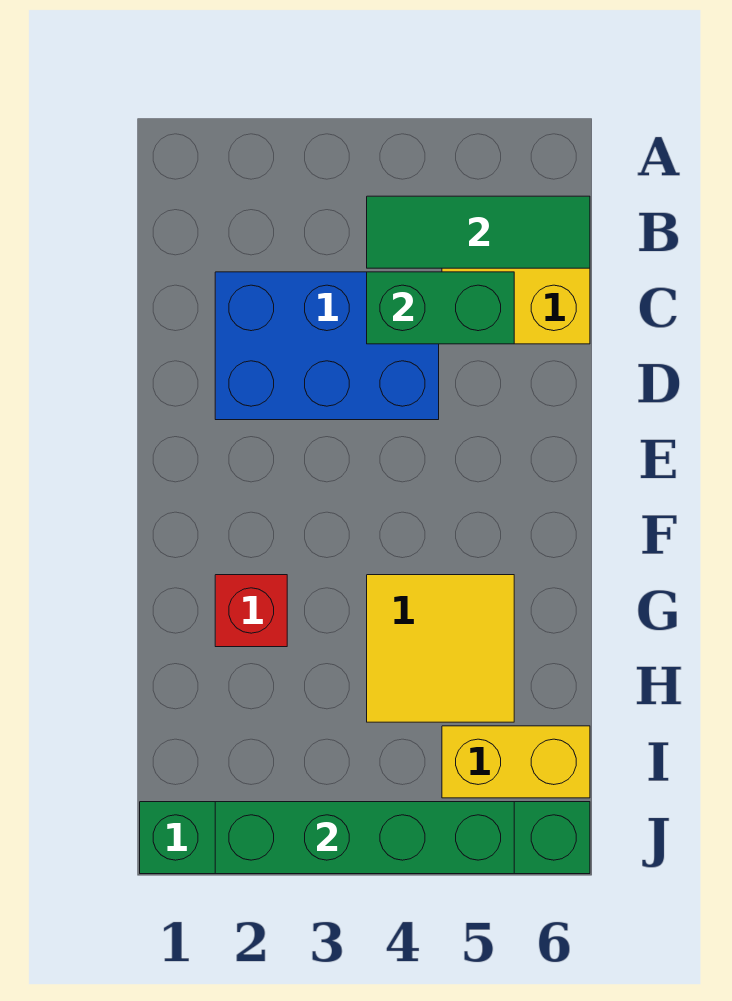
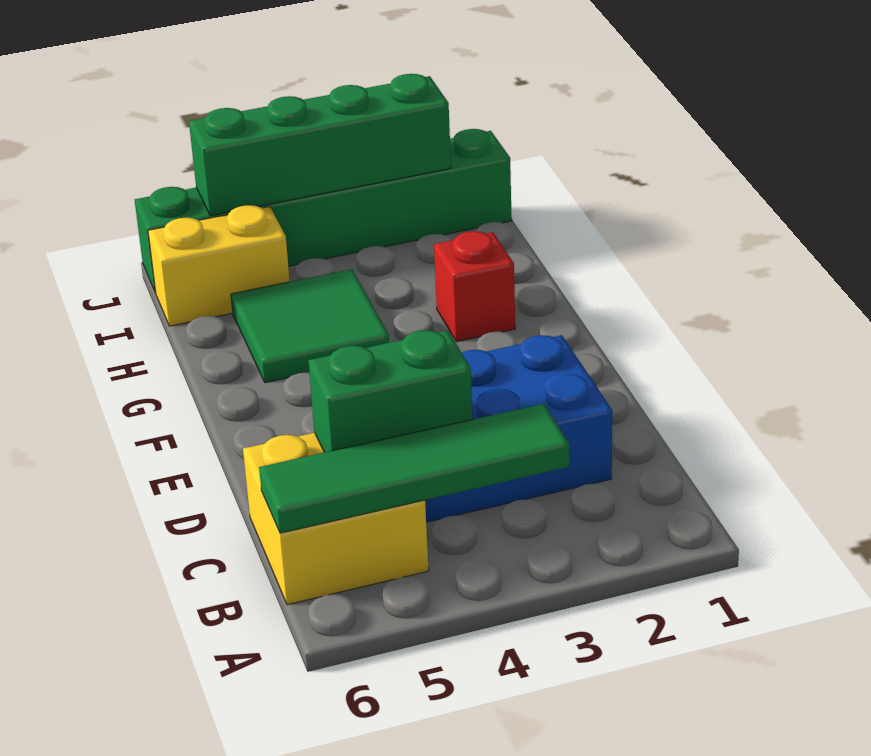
green 1x3 tile [367,196,590,268] -> green 1x4 tile [259,404,569,533]
yellow 2x2 tile [367,575,514,722] -> green 2x2 tile [231,269,389,383]

